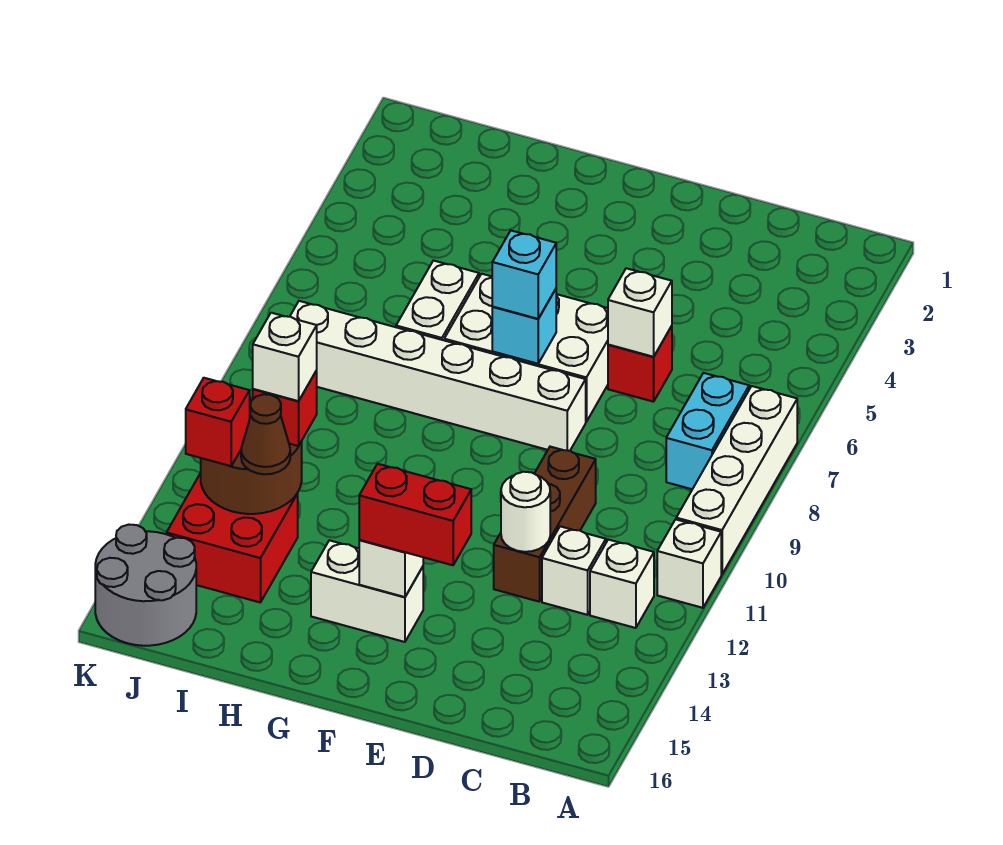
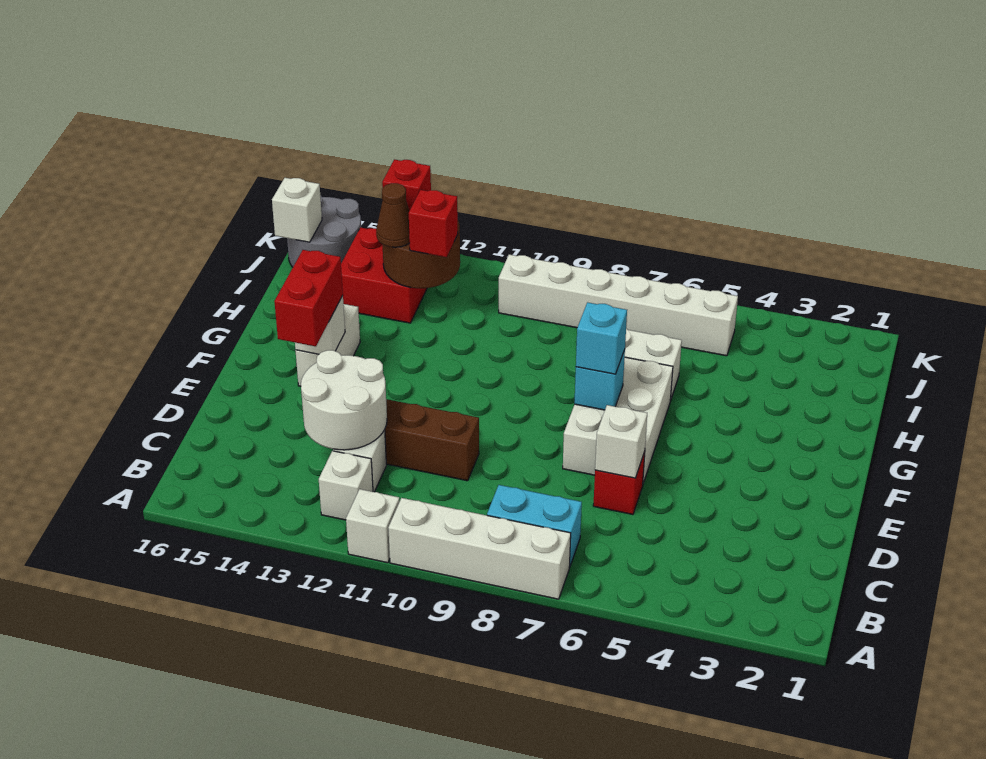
white 1x1 round brick [501,472,550,552] -> white 2x2 round brick [301,350,387,450]
white 1x6 brick [290,301,586,451] -> white 1x6 brick turned to [499,255,738,356]
white 1x1 brick [253,313,317,401] -> white 1x1 brick moved to [272,178,322,242]

